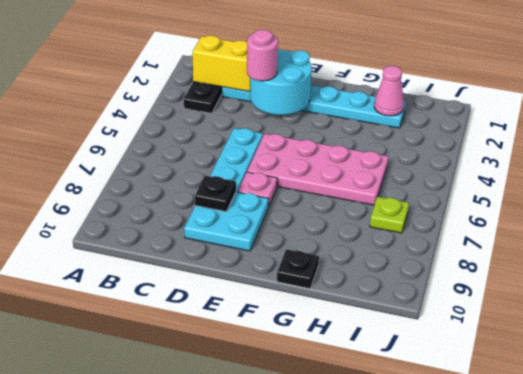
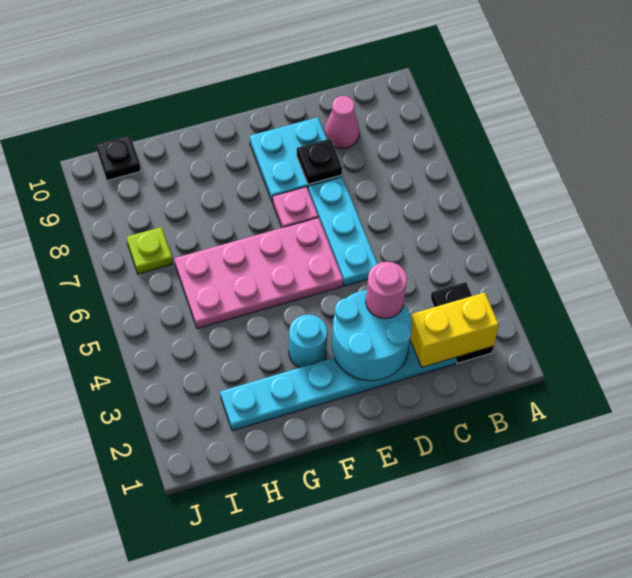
none -> cyan 1x1 round brick [289,314,327,368]
black 1x1 plate [277,249,319,289] -> black 1x1 plate moved to [96,135,141,181]
pink 1x1 cone [374,66,404,116] -> pink 1x1 cone moved to [324,96,359,149]

